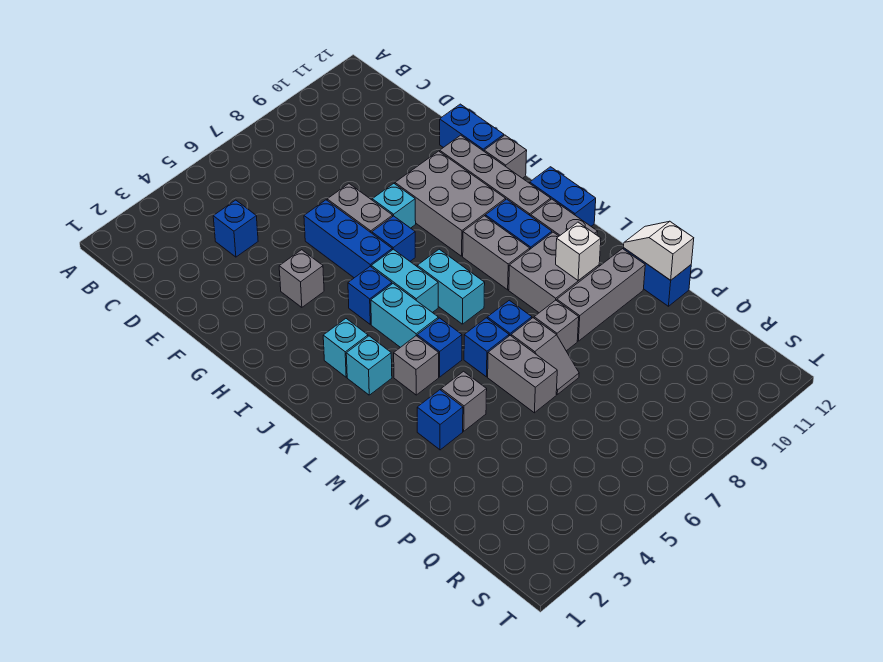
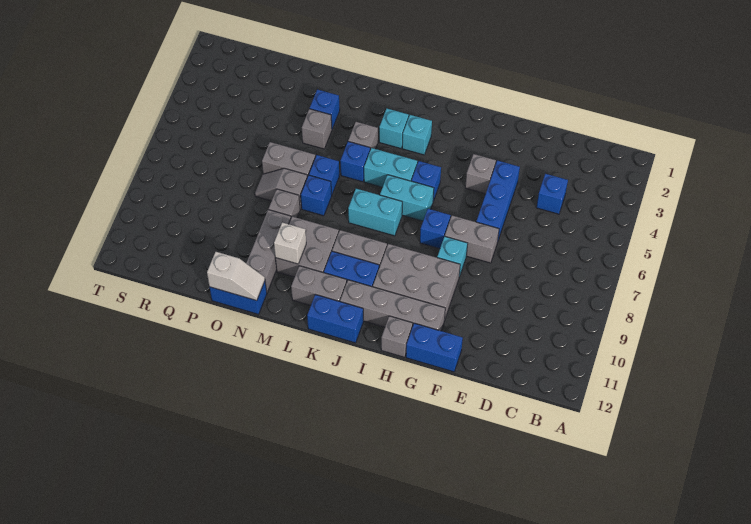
blue 1x3 brick [304,200,392,278] -> blue 1x3 brick turned to [476,161,520,240]

